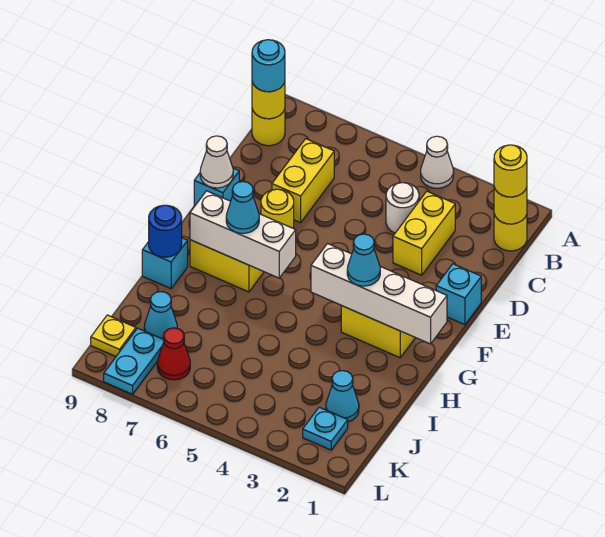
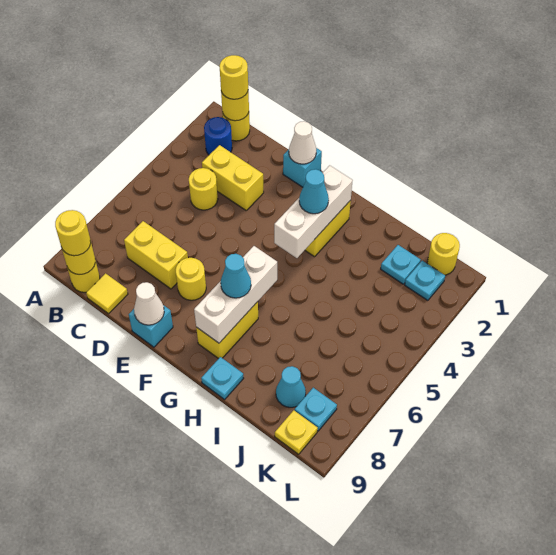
white 1x1 cone [421,136,454,188] -> white 1x1 cone moved to [289,121,316,164]
cyan 1x1 round brick [252,40,285,92] -> yellow 1x1 round brick [55,210,91,256]
white 1x1 round brick [386,183,419,233] -> yellow 1x1 round brick [189,168,218,210]
none -> yellow 1x1 tile [86,273,128,314]
white 1x4 brick [311,244,447,344] -> white 1x3 brick [274,165,353,258]
cyan 1x1 brick [142,238,188,289] -> cyan 1x1 plate [201,357,244,399]
blue 1x1 round brick [149,205,182,257] -> blue 1x1 round brick moved to [204,117,232,155]
cyan 1x1 cone [326,371,359,422] -> cyan 1x1 plate [381,245,421,284]
none -> yellow 1x1 round brick [427,233,460,275]
red 1x1 cone [157,328,190,380] -> none
cyan 1x2 plate [104,328,164,394] -> cyan 1x1 plate [295,388,337,431]

